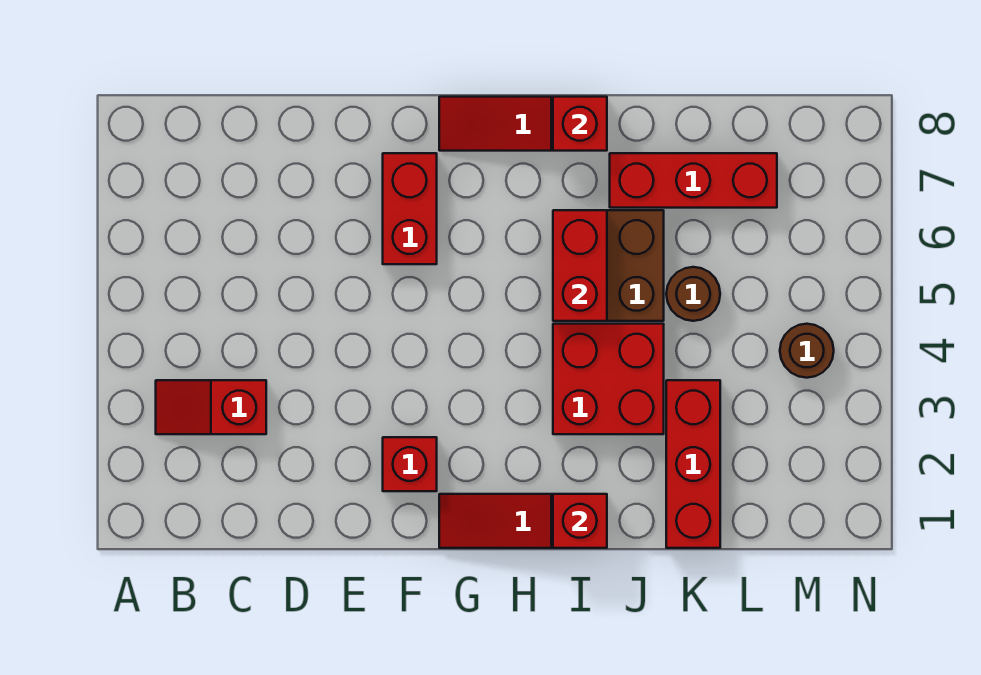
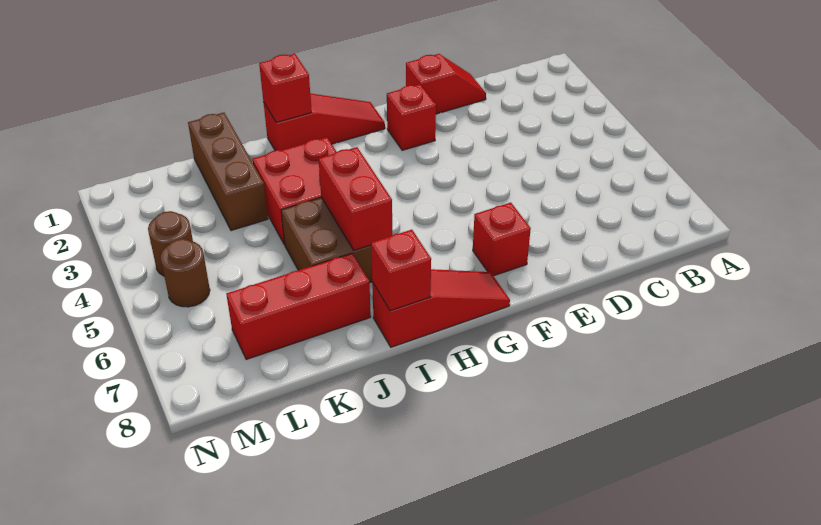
red 1x2 slope [156,380,266,434] -> red 1x2 slope moved to [406,54,486,114]
red 1x2 brick [383,153,437,264] -> red 1x1 brick [473,202,531,276]
red 1x3 brick [666,380,720,548] -> brown 1x3 brick [188,113,268,231]
brown 1x1 round brick [666,267,720,321] -> brown 1x1 round brick moved to [160,239,210,307]

